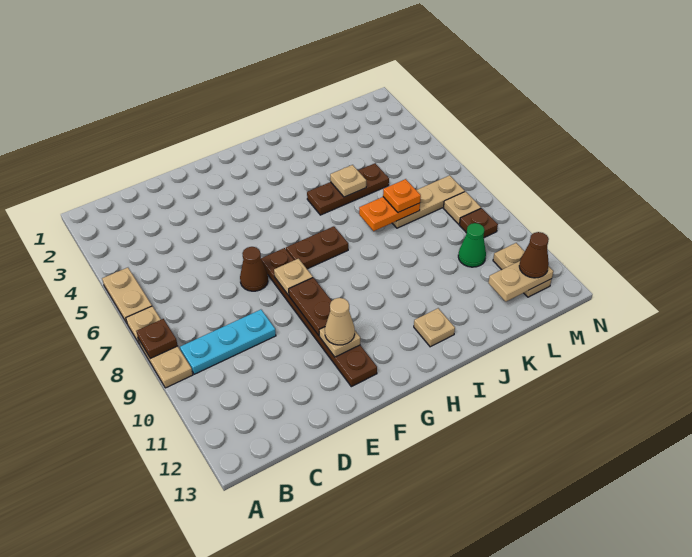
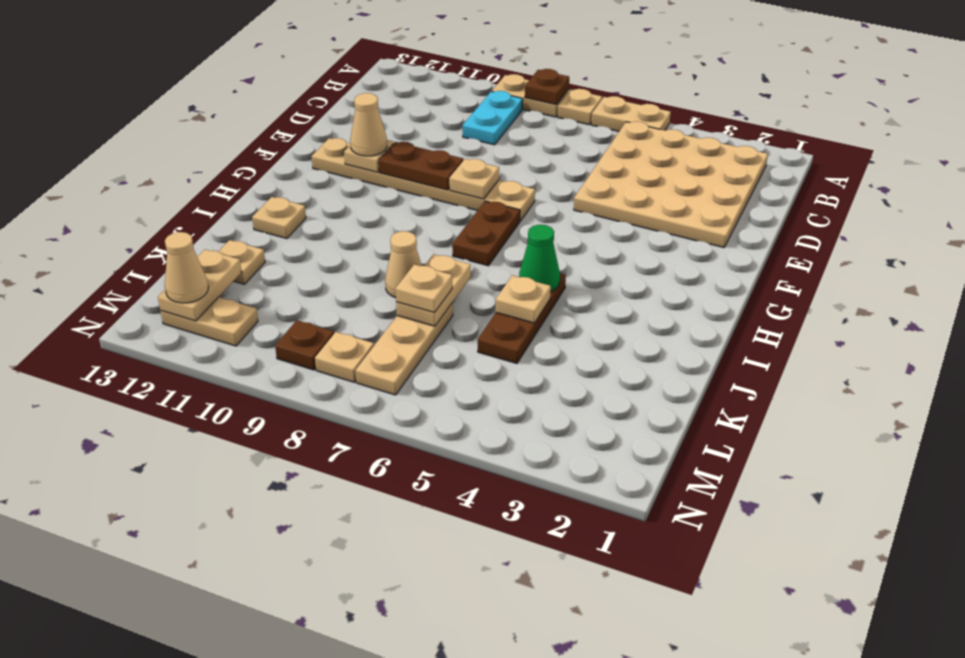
none -> tan 4x4 plate [574,121,768,248]
cyan 1x3 plate [180,310,276,374] -> cyan 1x2 plate [463,91,523,145]
brown 1x1 cone [240,247,268,291] -> none
brown 1x6 plate [261,248,377,387] -> tan 1x6 plate [312,138,535,221]
orange 1x2 plate [359,197,420,231] -> tan 1x2 plate [396,254,471,326]
none -> tan 1x1 cone [385,231,422,298]
orange 1x1 plate [383,179,421,212] -> tan 1x1 plate [395,264,452,313]
none -> tan 1x1 plate [218,240,265,284]
green 1x1 cone [458,223,486,267] -> green 1x1 cone moved to [519,225,560,292]
brown 1x1 cone [519,232,549,278] -> tan 1x1 cone [165,232,208,303]

